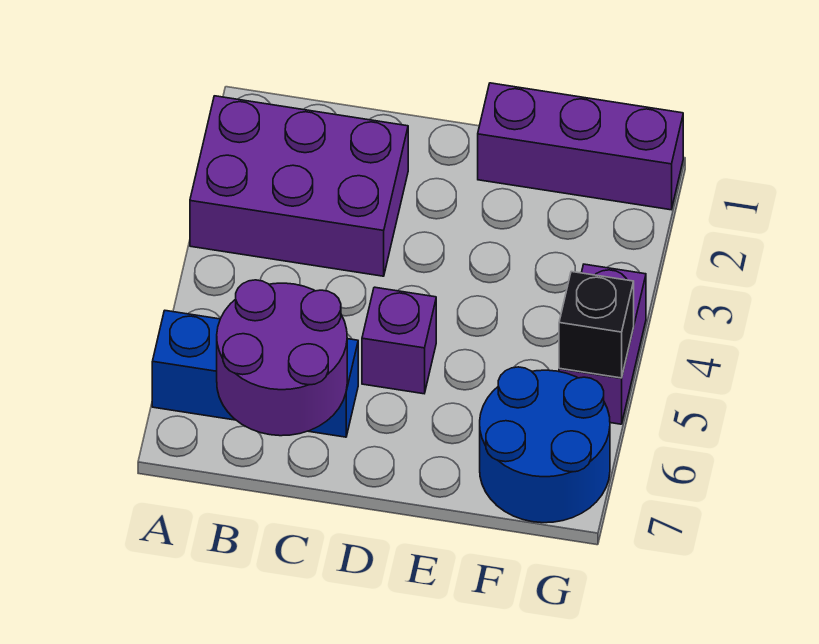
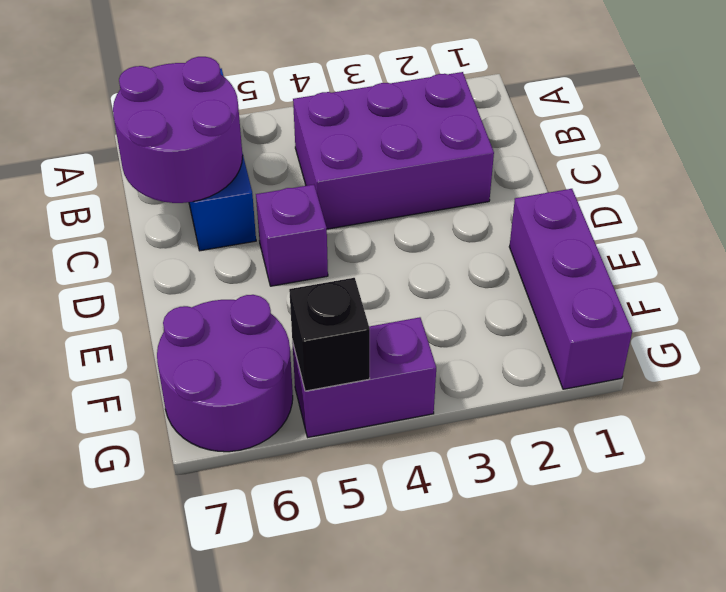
purple 2x3 brick [190,96,408,276] -> purple 2x3 brick turned to [293,72,494,229]
blue 2x2 round brick [480,367,610,523] -> purple 2x2 round brick [157,295,293,452]

